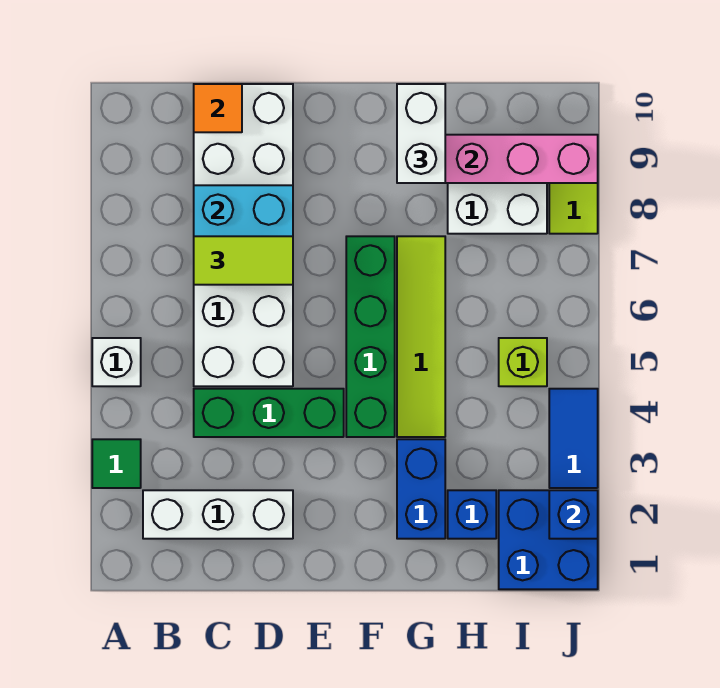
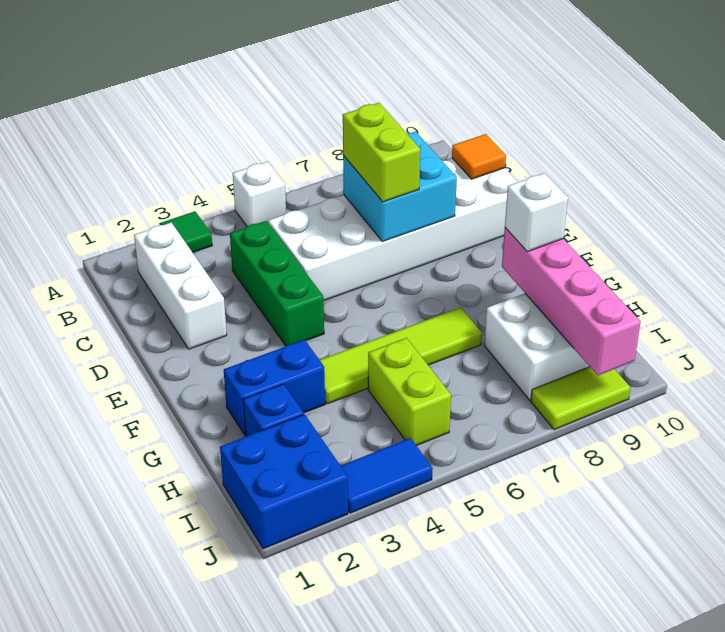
lime 1x2 tile [194,236,293,285] -> lime 1x2 brick [343,103,420,202]
green 1x4 brick [346,236,395,437] -> none
white 1x2 brick [397,84,445,183] -> white 1x1 brick [505,173,568,252]
lime 1x1 brick [499,338,547,386] -> lime 1x2 brick [368,338,451,446]
blue 1x1 brick [549,490,598,539] -> none

